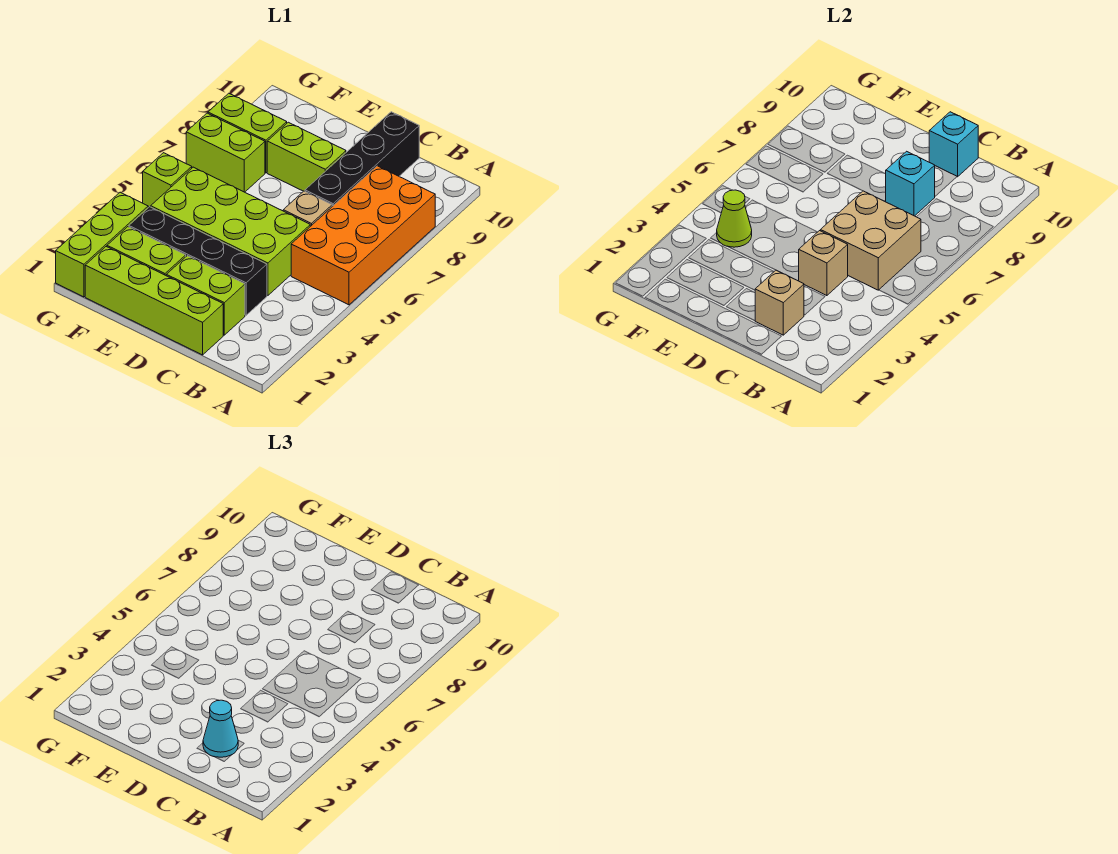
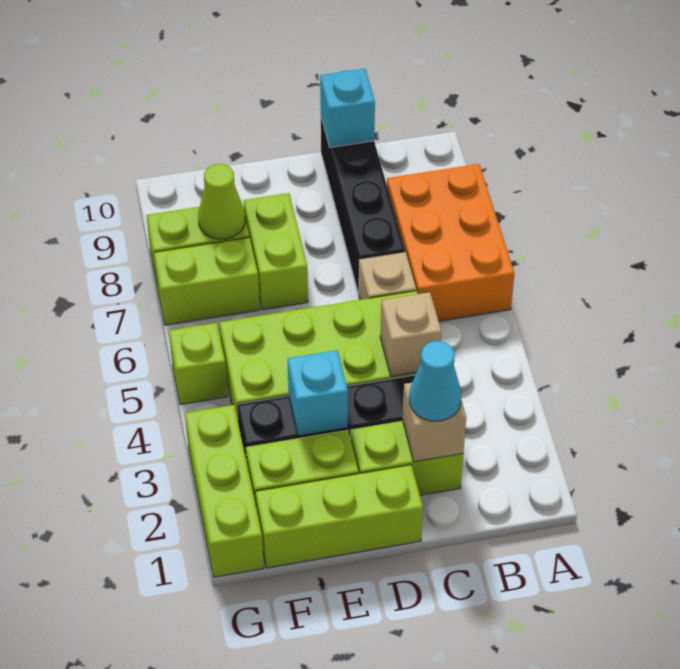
orange 2x4 brick [291,166,435,305] -> orange 2x3 brick [387,164,515,321]
tan 2x2 brick [821,191,921,290] -> none
lime 1x4 brick [85,247,223,355] -> lime 1x3 brick [255,465,423,568]
cyan 1x1 brick [886,151,935,216] -> cyan 1x1 brick moved to [287,350,348,436]
lime 1x2 brick [267,122,346,191] -> lime 1x2 brick turned to [243,193,308,310]
lime 1x1 cone [717,190,752,247] -> lime 1x1 cone moved to [198,164,245,239]

